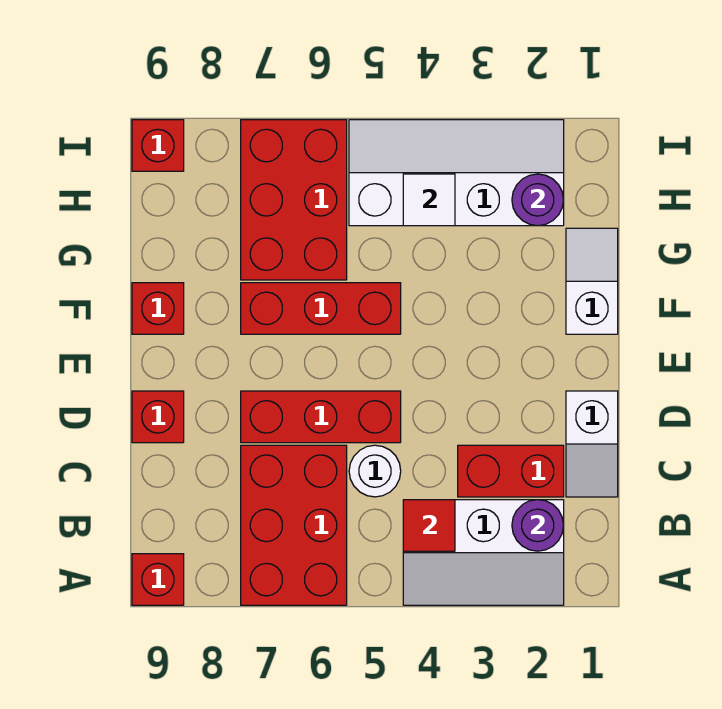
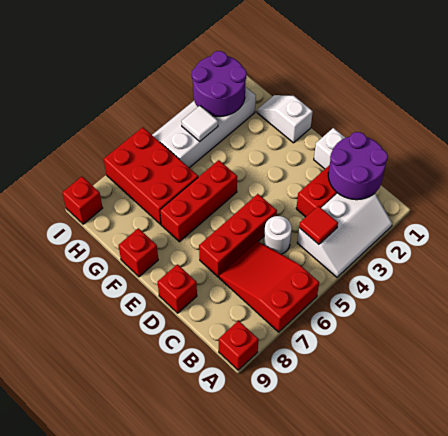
red 2x3 brick [241,445,347,605] -> red 2x3 slope [219,241,319,332]
purple 1x1 round brick [512,500,564,551] -> purple 2x2 round brick [328,132,388,200]
purple 1x1 round brick [512,174,564,226] -> purple 2x2 round brick [192,51,246,116]

